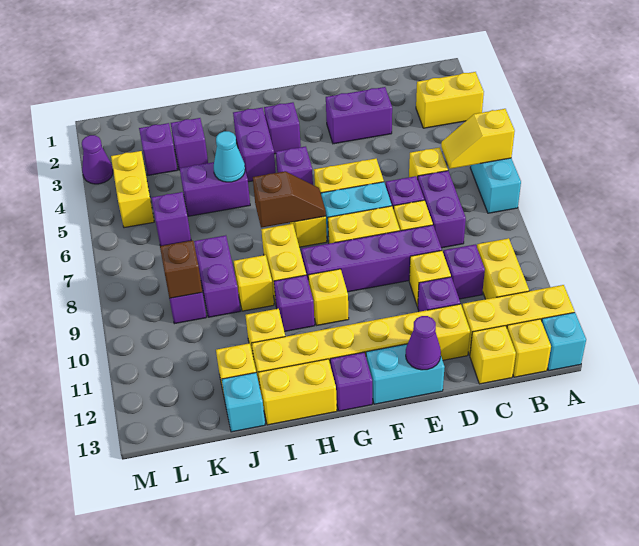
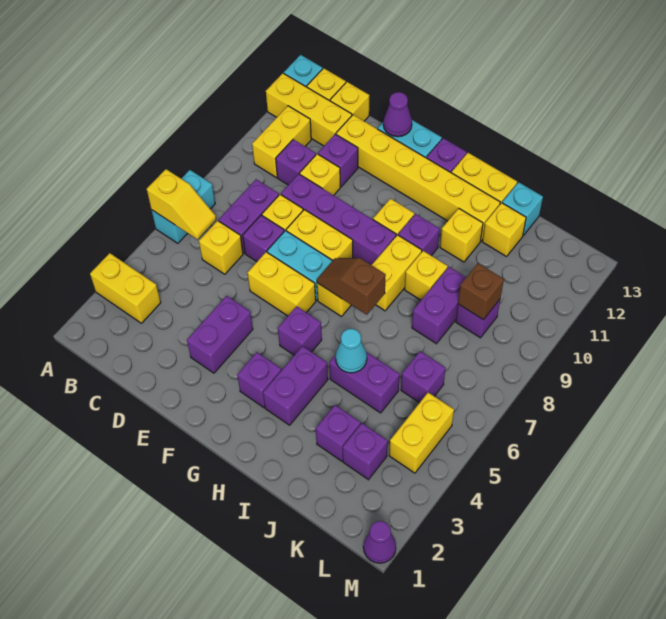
purple 1x2 brick [326,87,392,144] -> purple 1x2 brick turned to [187,296,253,373]
purple 1x1 cone [82,135,113,184] -> purple 1x1 cone moved to [363,521,396,563]

